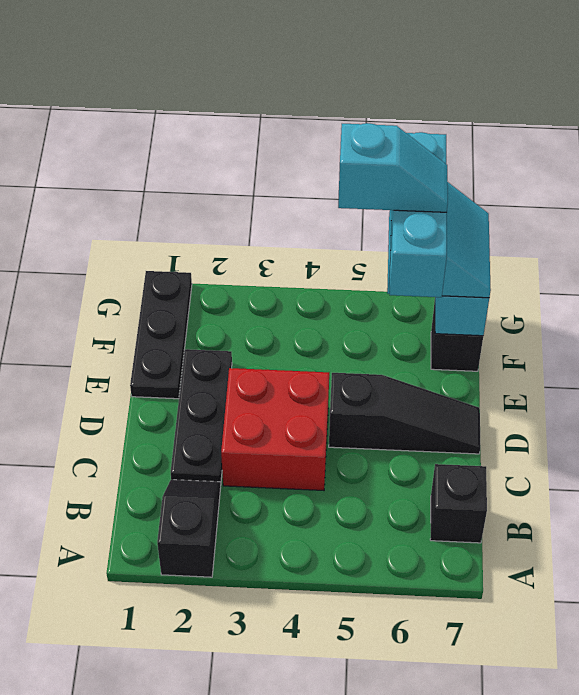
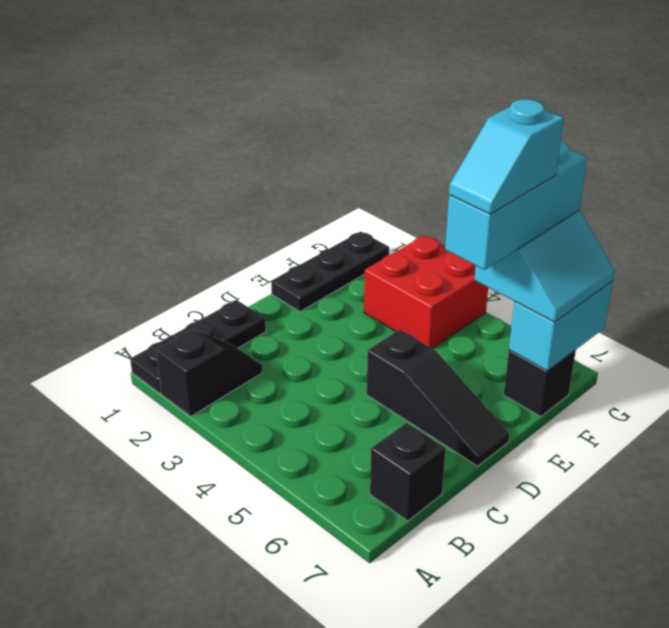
black 1x3 plate [171,349,232,485] -> black 1x3 plate moved to [130,300,266,393]
red 2x2 brick [221,368,329,490] -> red 2x2 brick moved to [364,236,488,349]
cyan 1x2 slope [338,123,448,212] -> cyan 1x2 slope turned to [449,99,564,214]

